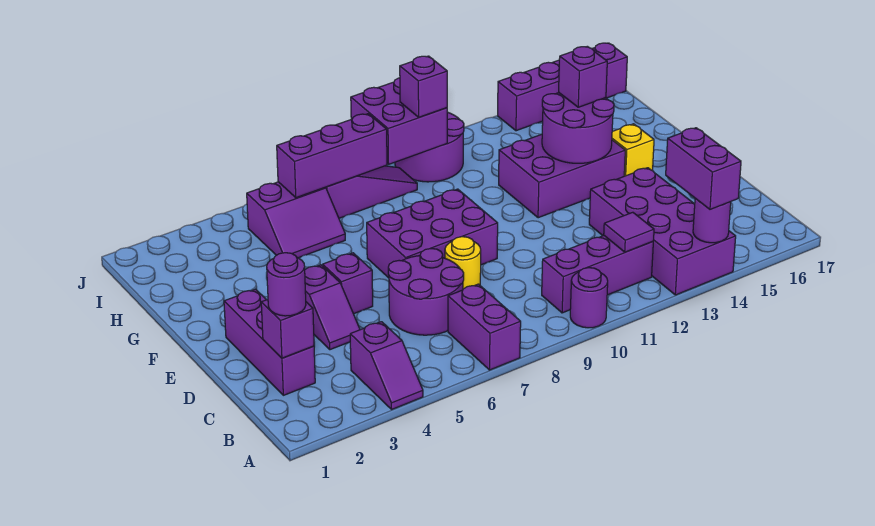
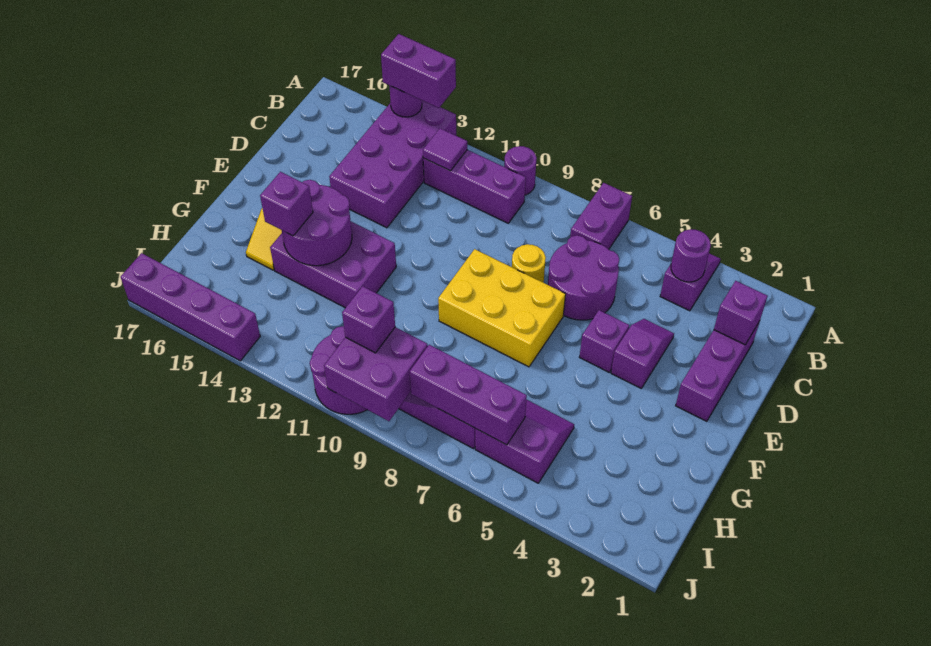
purple 1x2 brick [666,128,741,209] -> purple 1x2 brick turned to [381,34,456,108]
purple 1x1 round brick [267,253,306,316] -> purple 1x1 round brick moved to [671,229,711,282]
purple 2x3 brick [367,189,498,278] -> yellow 2x3 brick [438,249,565,367]

